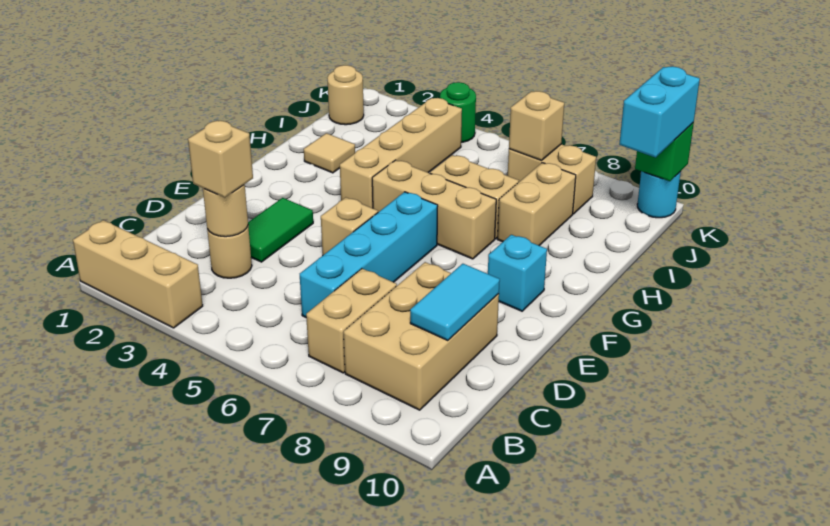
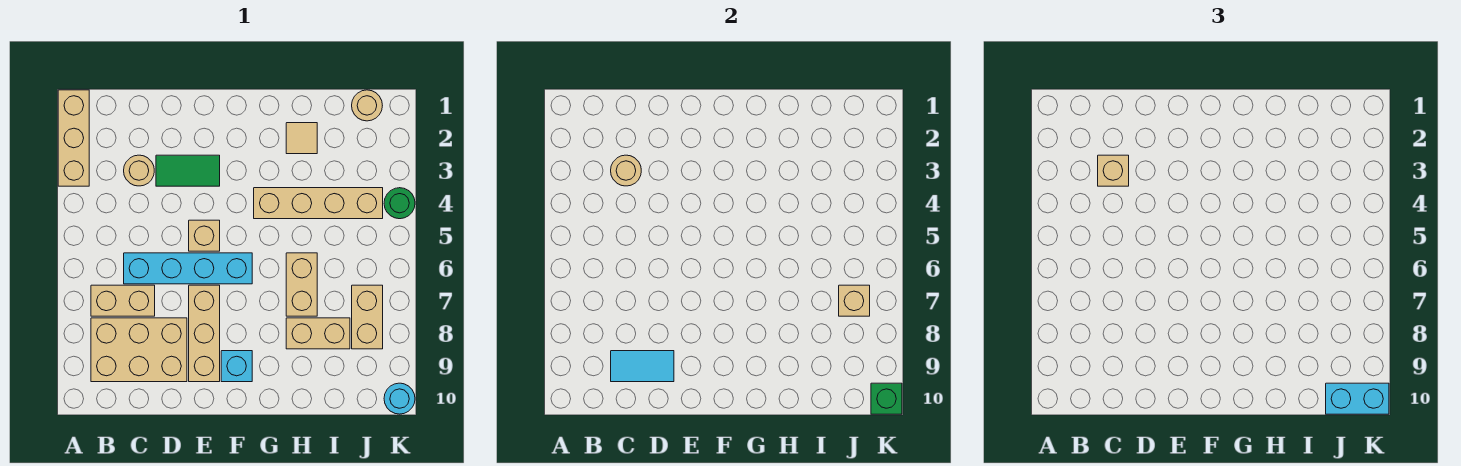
tan 1x3 brick [372,160,496,259] -> tan 1x3 brick moved to [189,285,220,382]

